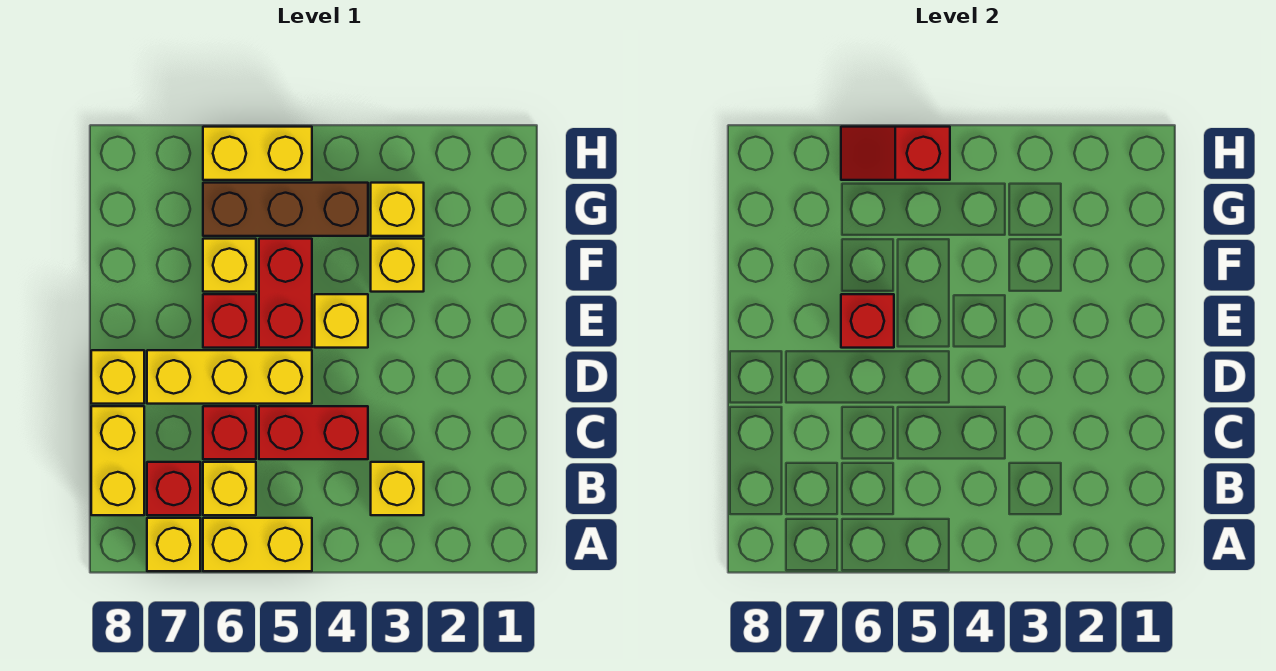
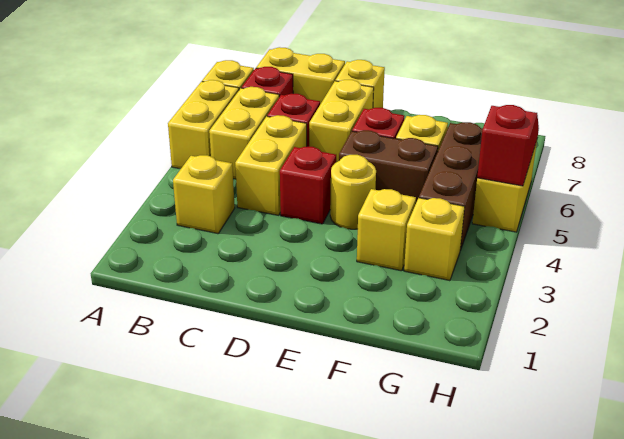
yellow 1x1 brick [203,462,256,515] -> yellow 1x2 brick [209,87,279,179]
red 1x2 brick [259,406,368,459] -> yellow 1x2 brick [235,115,307,215]
yellow 1x3 brick [147,350,312,404] -> yellow 1x2 brick [309,80,374,162]
yellow 1x1 brick [315,294,368,348] -> yellow 1x1 round brick [330,155,376,229]
red 1x2 brick [259,239,312,348] -> brown 1x2 brick [339,130,438,202]
red 1x1 brick [841,294,894,348] -> red 1x1 brick moved to [280,147,336,224]

